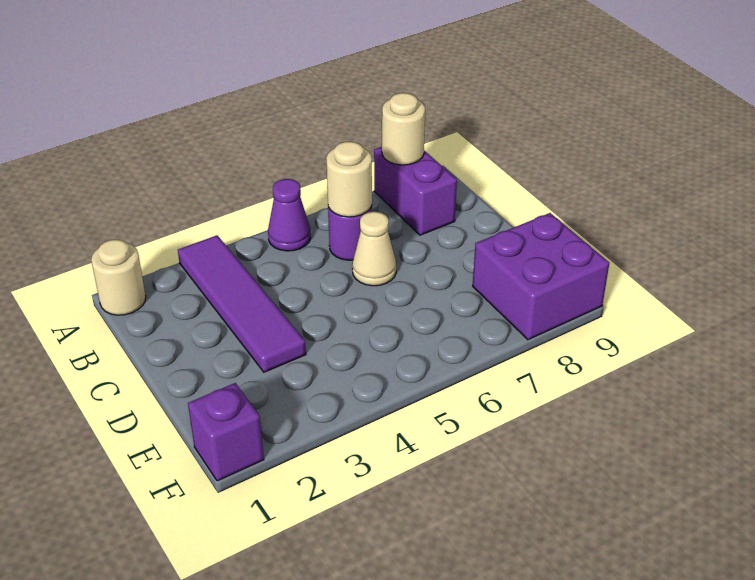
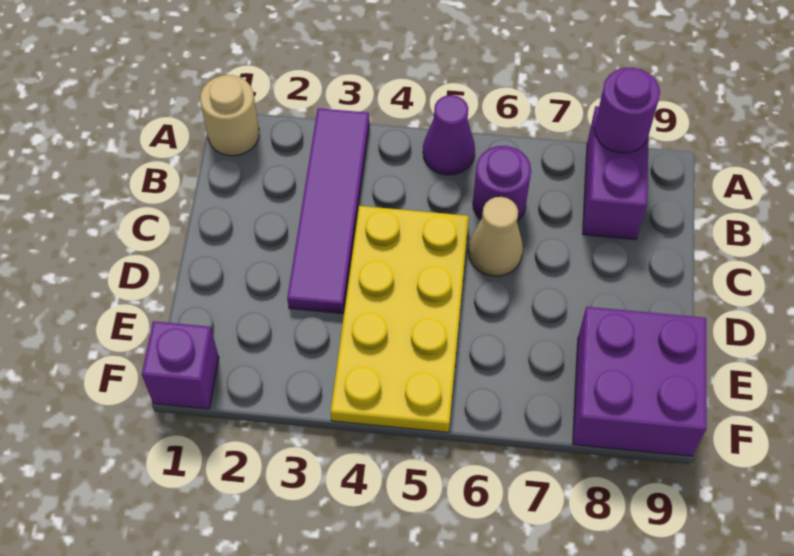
tan 1x1 round brick [382,93,425,165] -> purple 1x1 round brick [594,67,660,153]
tan 1x1 round brick [326,142,372,217] -> none
none -> yellow 2x4 plate [331,206,469,432]

